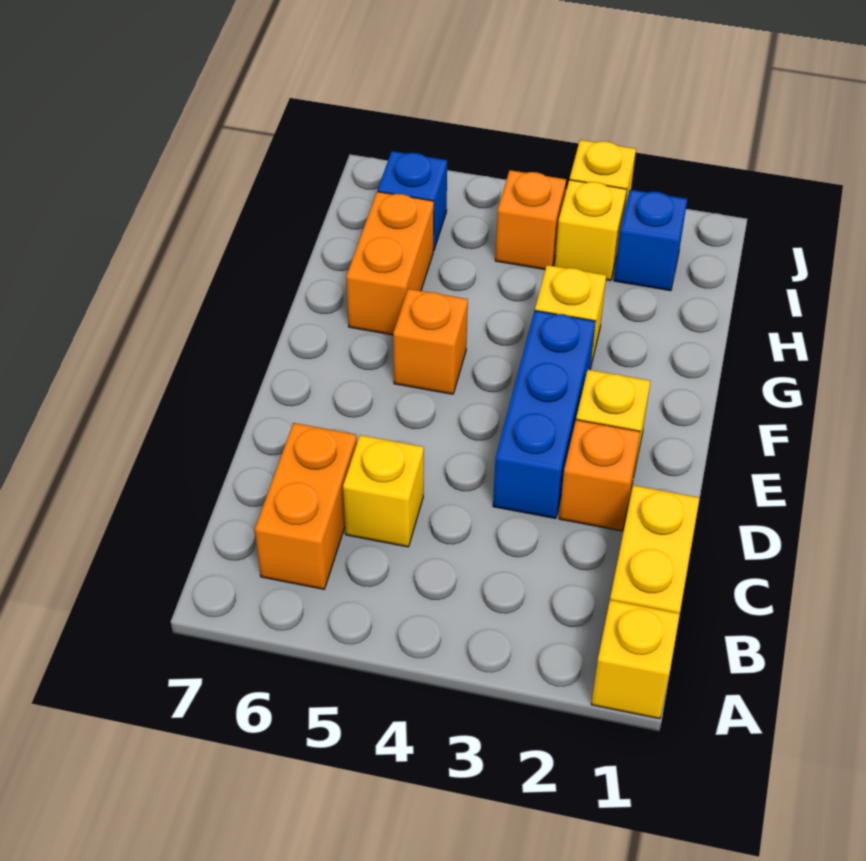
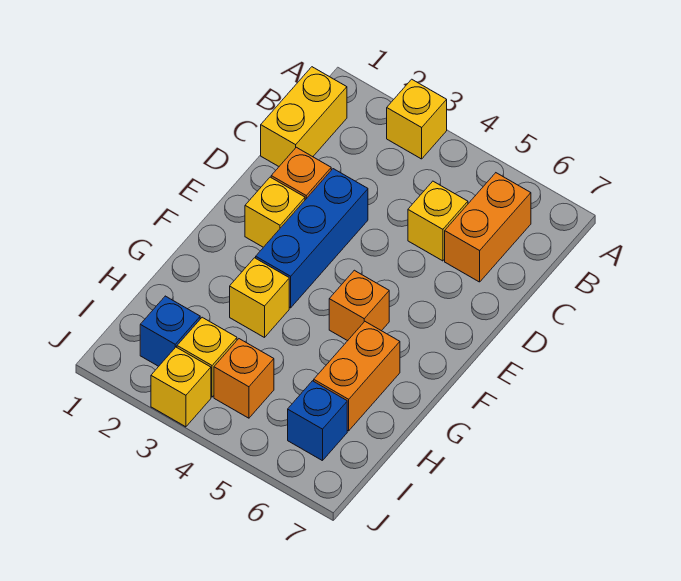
yellow 1x1 brick [591,600,680,719] -> yellow 1x1 brick moved to [387,79,447,159]

